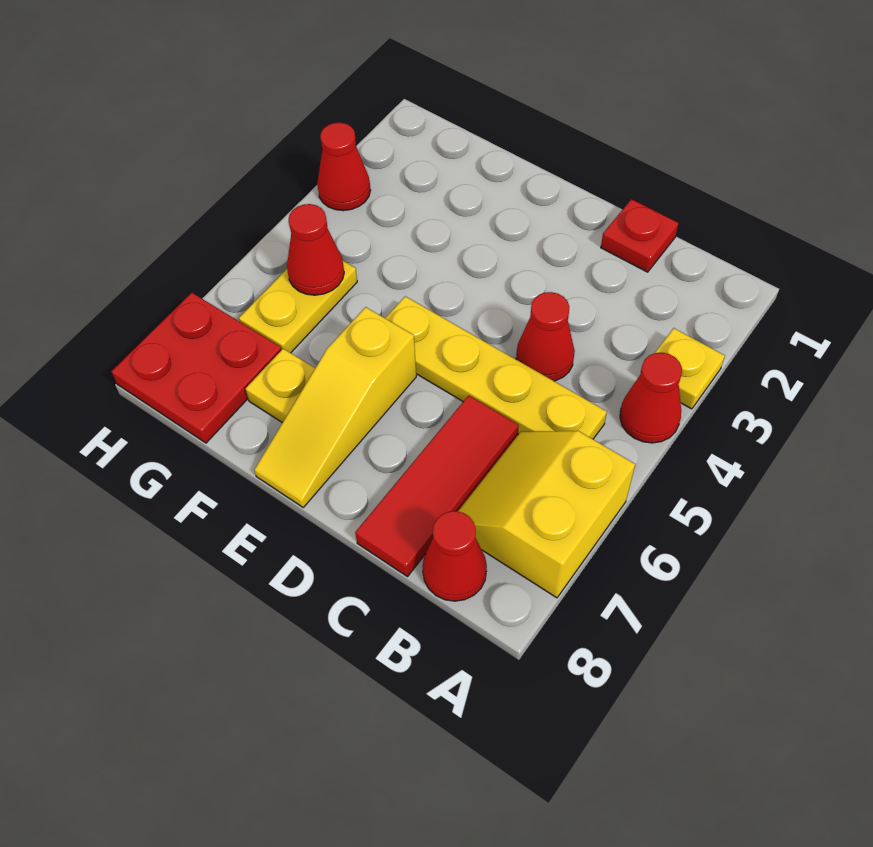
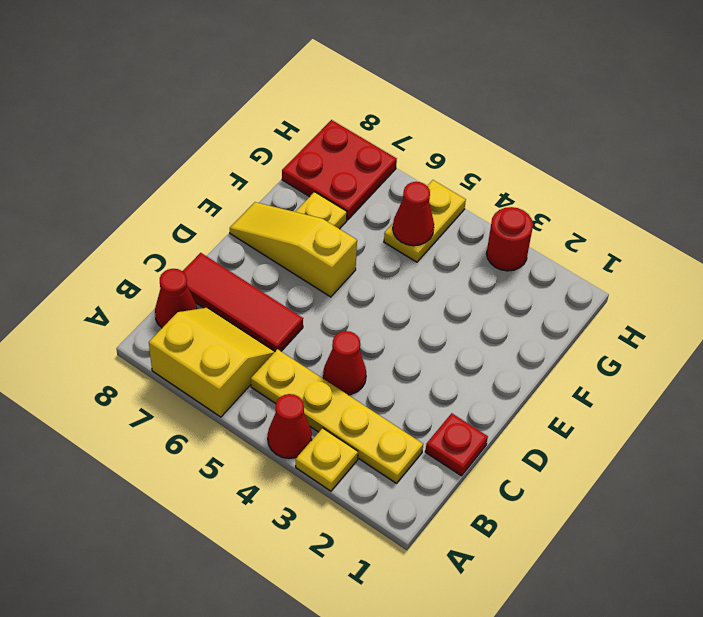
yellow 1x4 plate [386,296,607,439] -> yellow 1x4 plate turned to [251,349,423,483]
yellow 1x2 plate [239,261,357,353] -> yellow 1x2 plate turned to [384,180,466,262]
red 1x1 cone [317,123,370,211] -> red 1x1 round brick [486,207,533,271]

